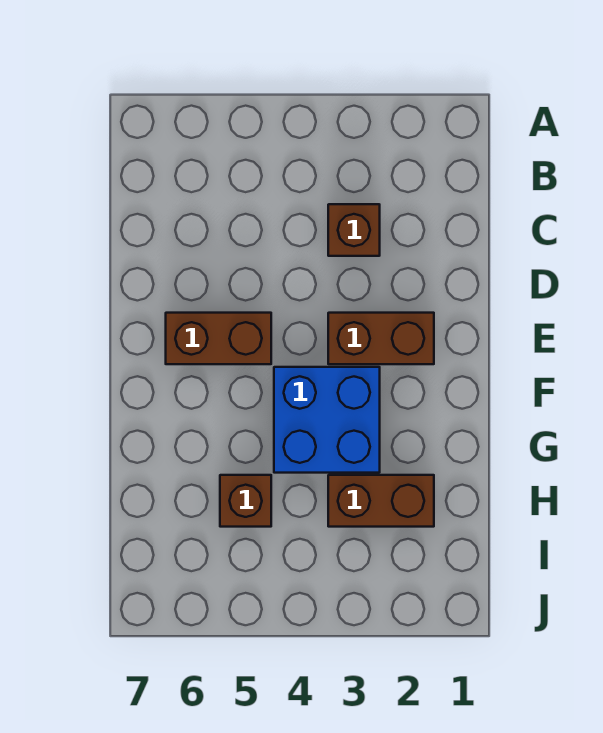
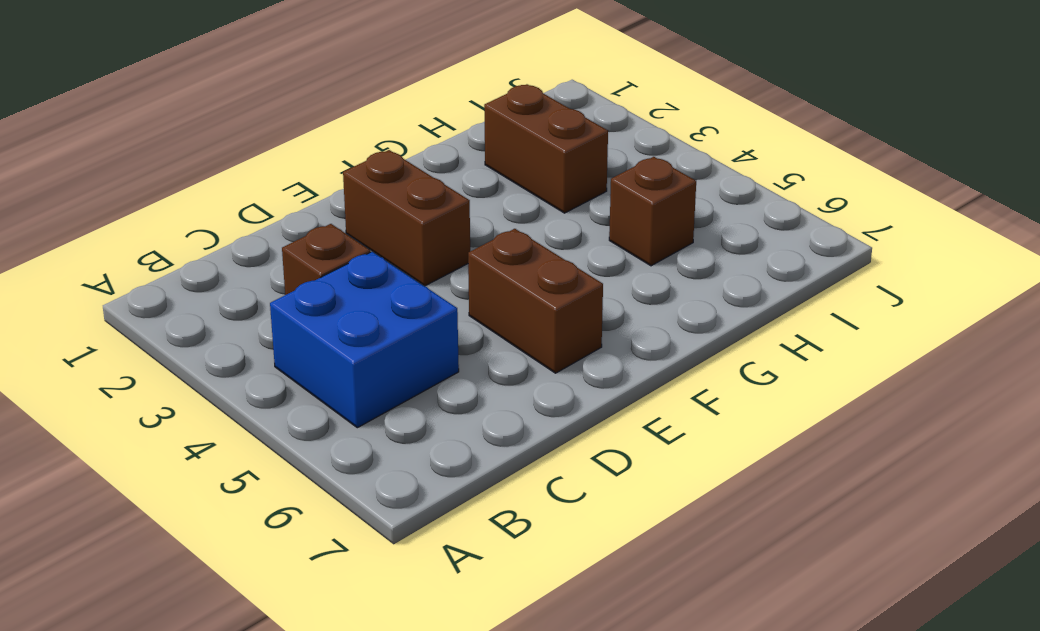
blue 2x2 brick [274,367,380,473] -> blue 2x2 brick moved to [270,251,459,428]

